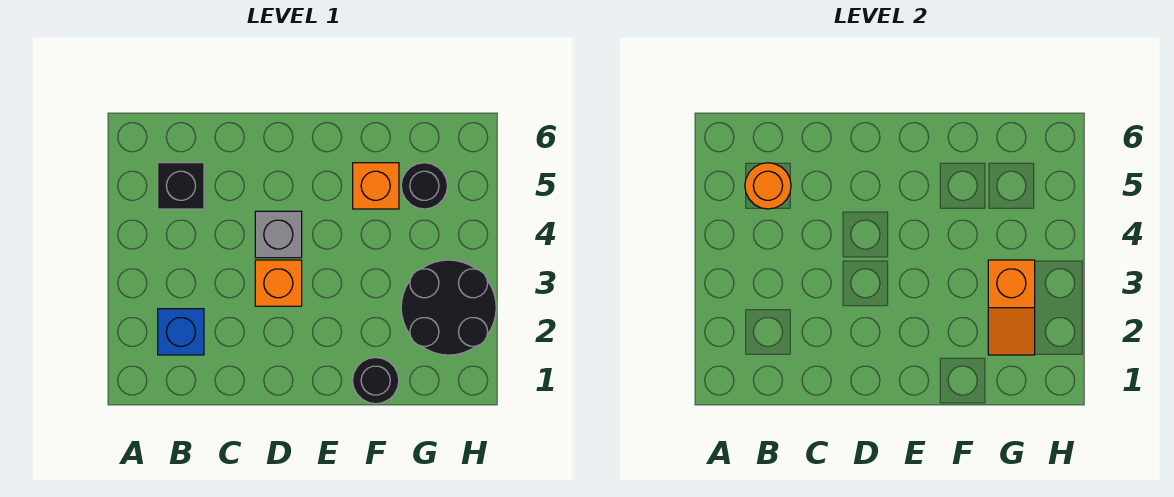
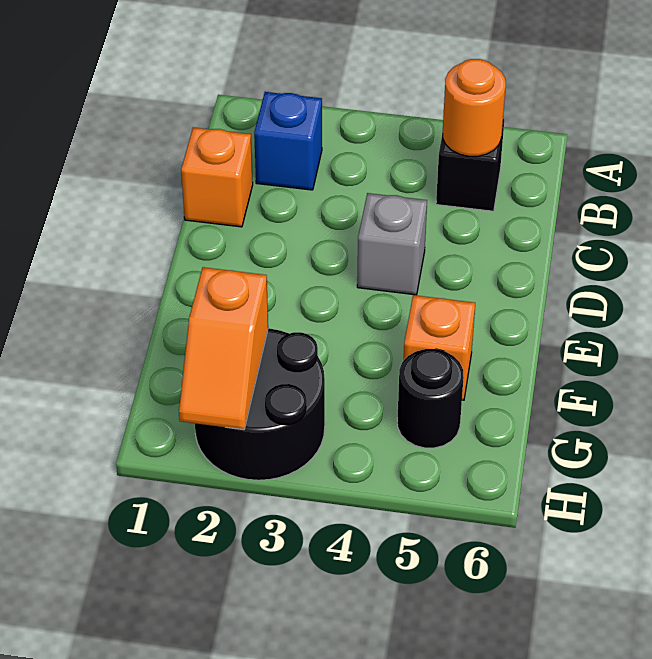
orange 1x1 brick [255,260,302,306] -> orange 1x1 brick moved to [181,127,253,227]
black 1x1 round brick [353,357,399,404] -> none
orange 1x2 slope [988,260,1035,355] -> orange 1x2 slope turned to [179,267,268,430]

